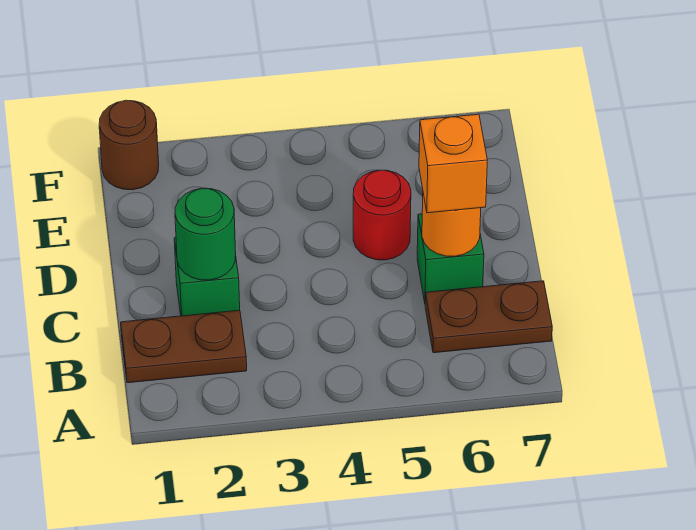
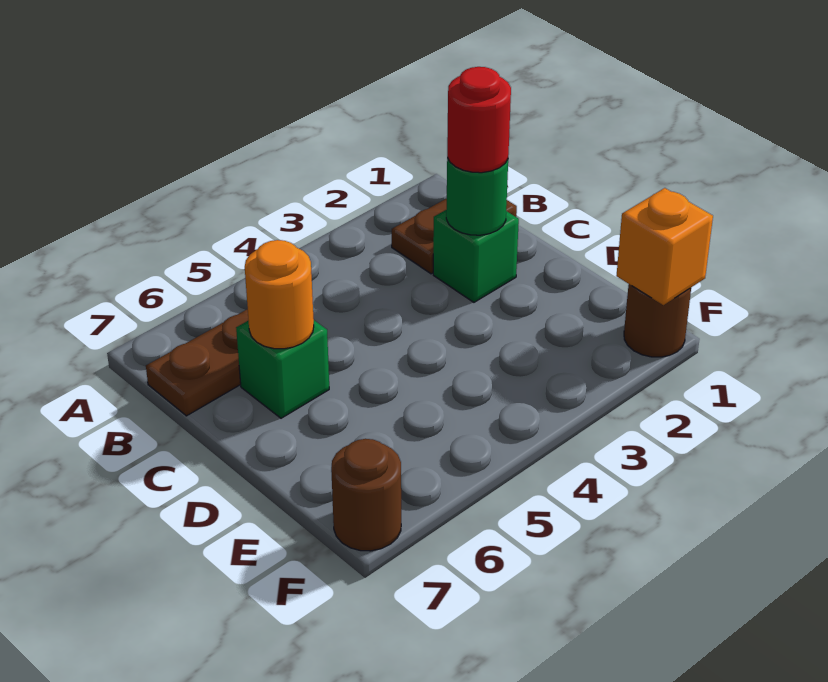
orange 1x1 brick [419,114,487,213] -> orange 1x1 brick moved to [616,188,713,305]
red 1x1 round brick [353,170,411,260] -> red 1x1 round brick moved to [447,67,511,173]
none -> brown 1x1 round brick [331,439,401,551]

